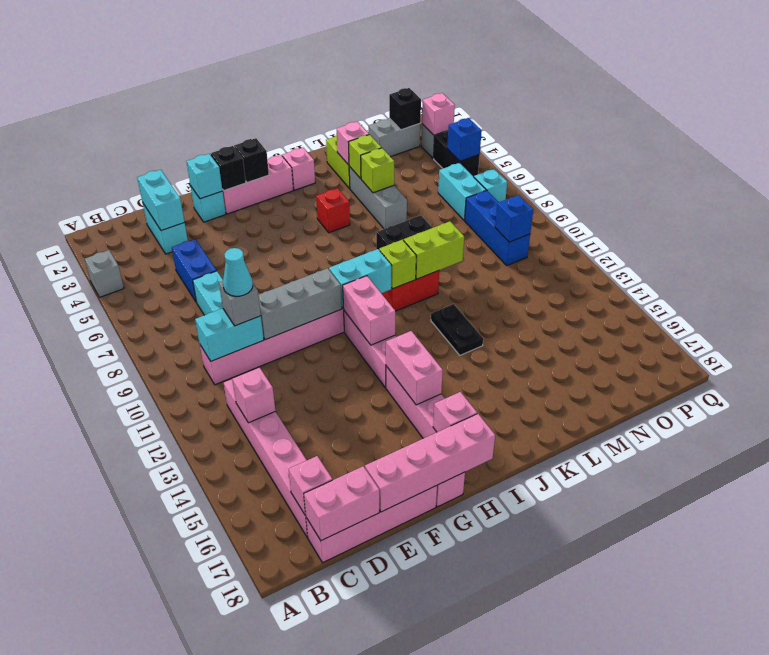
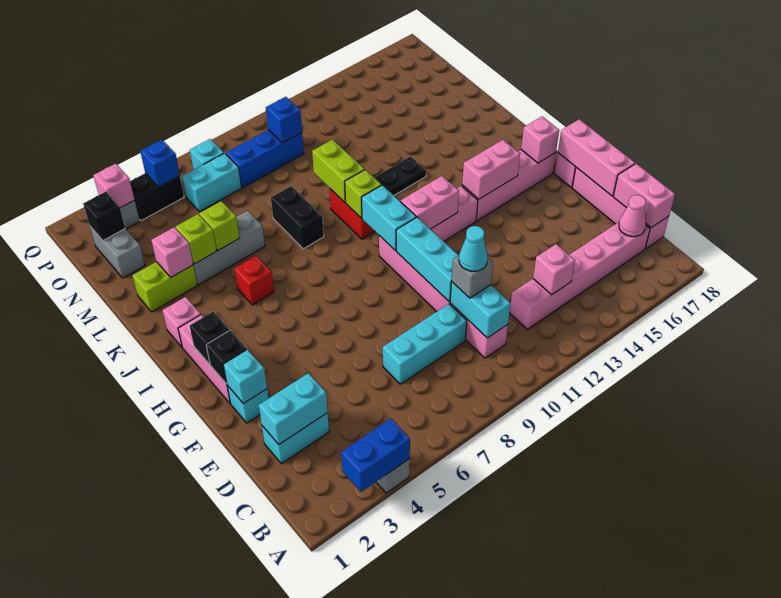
pink 1x1 brick [288,456,332,515] -> pink 1x1 cone [619,195,646,237]
blue 1x2 brick [172,239,217,301] -> blue 1x2 brick moved to [341,419,410,492]
grey 1x3 brick [258,268,342,340] -> cyan 1x3 brick [396,217,458,302]
pink 1x4 brick [365,414,495,512] -> pink 1x3 brick [558,119,635,196]

